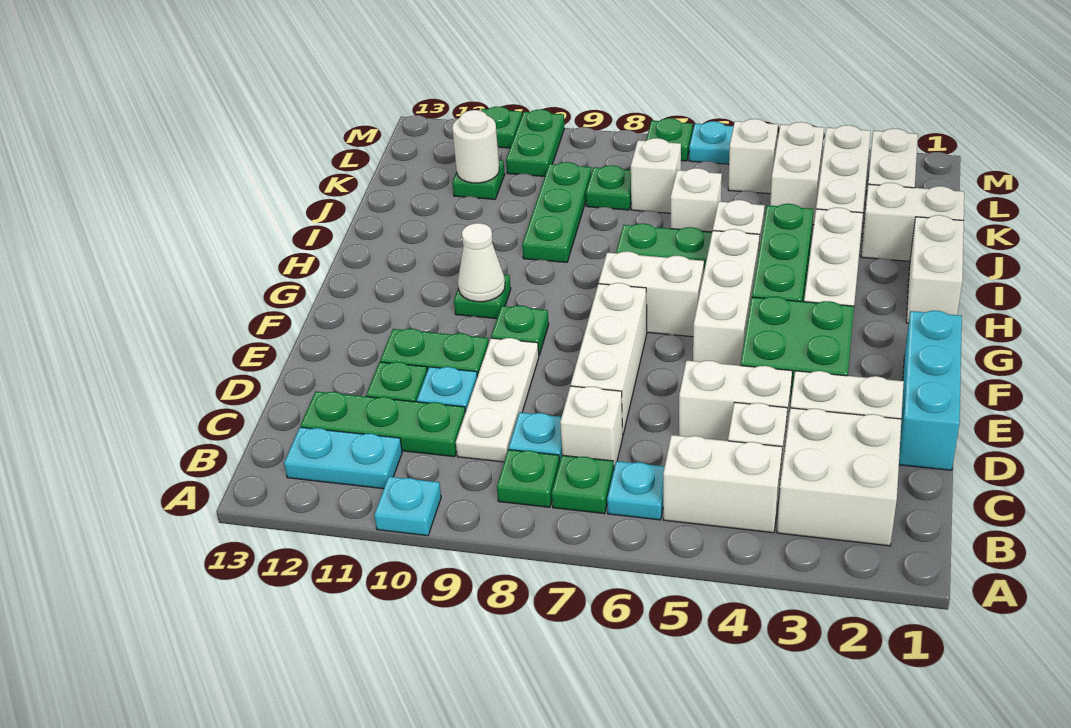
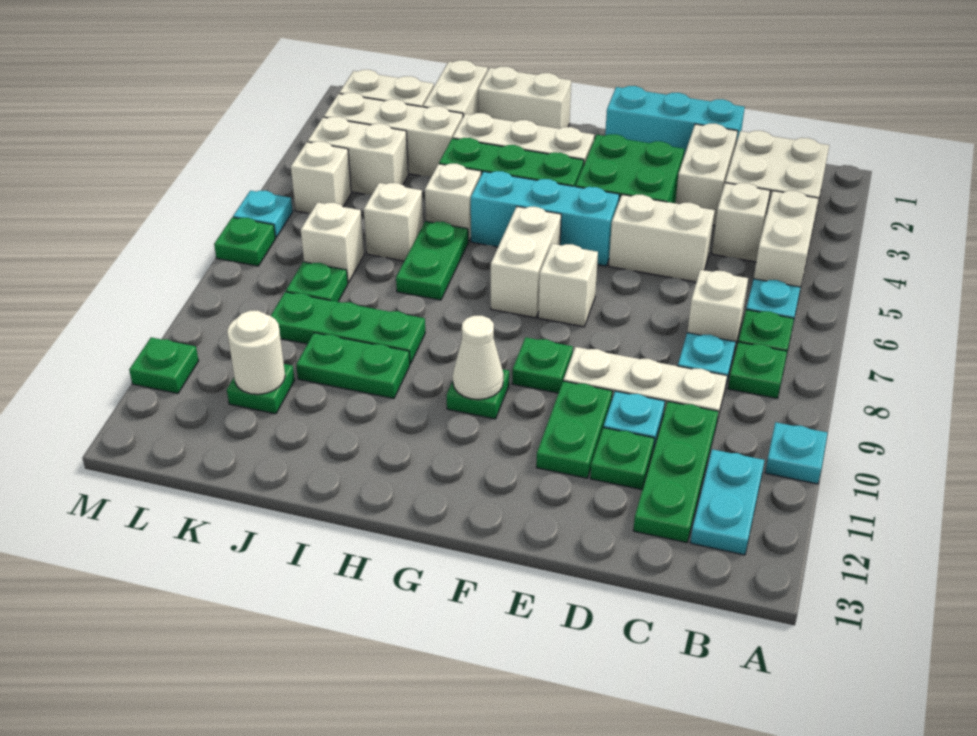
white 1x2 brick [679,361,792,444] -> white 1x2 brick turned to [609,195,715,282]
white 1x3 brick [571,283,647,434] -> white 1x1 brick [538,244,598,327]
white 1x3 brick [693,229,760,366] -> cyan 1x3 brick [471,171,619,266]
green 1x2 plate [506,109,564,176] -> green 1x2 plate moved to [296,333,410,399]

